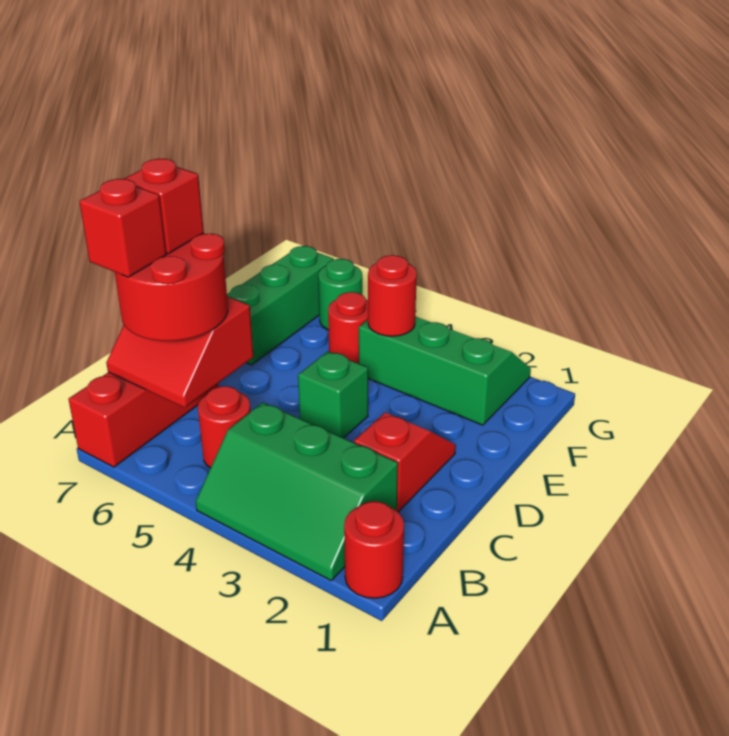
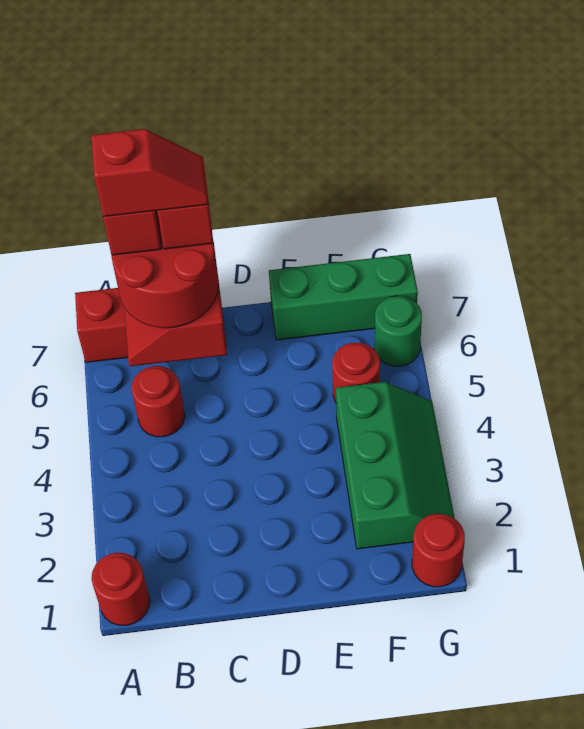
green 2x3 slope [196,402,398,580] -> none
red 1x2 slope [354,413,456,512] -> red 1x2 slope moved to [91,129,209,217]
green 1x1 brick [298,351,368,438] -> none
red 1x1 round brick [368,255,417,336] -> red 1x1 round brick moved to [412,514,465,587]

